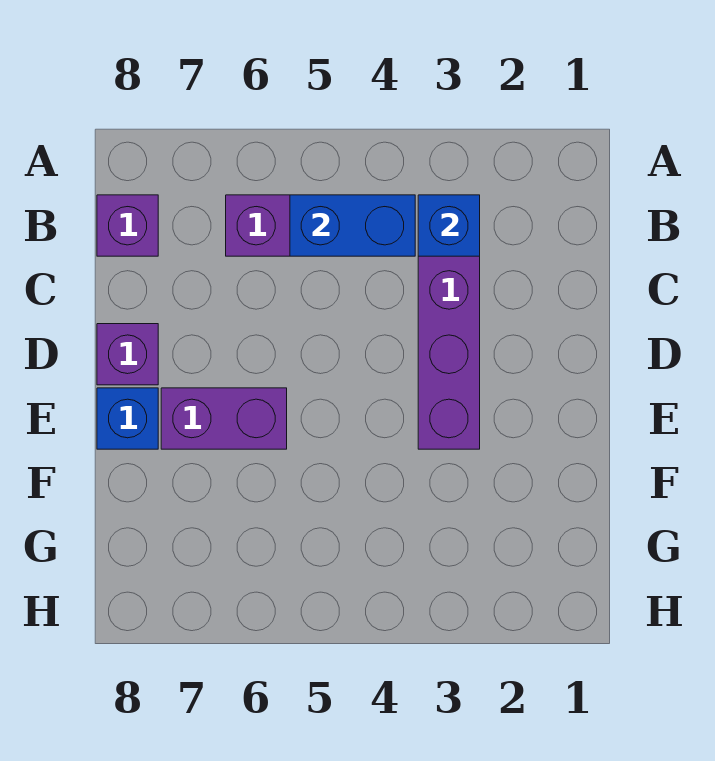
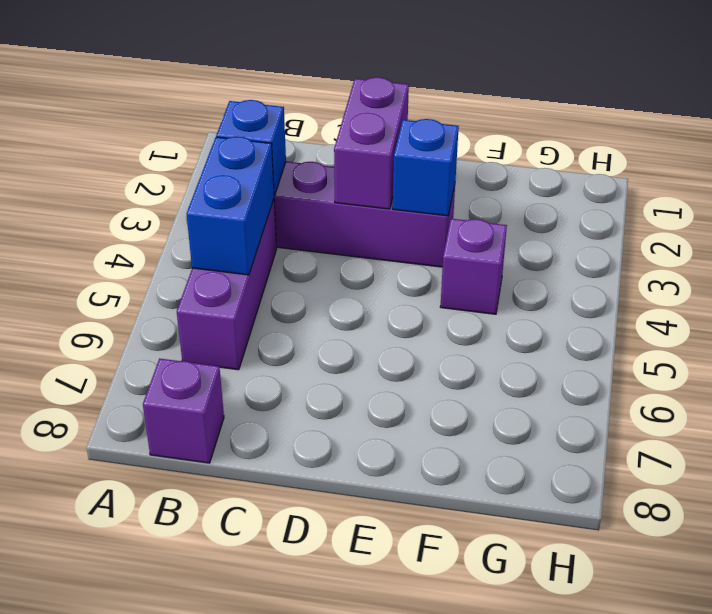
purple 1x1 brick [97,324,158,385] -> purple 1x1 brick moved to [440,219,507,314]
purple 1x2 brick [161,388,287,449] -> purple 1x2 brick moved to [334,77,409,209]
blue 1x1 brick [97,388,158,449] -> blue 1x1 brick moved to [393,119,459,216]

